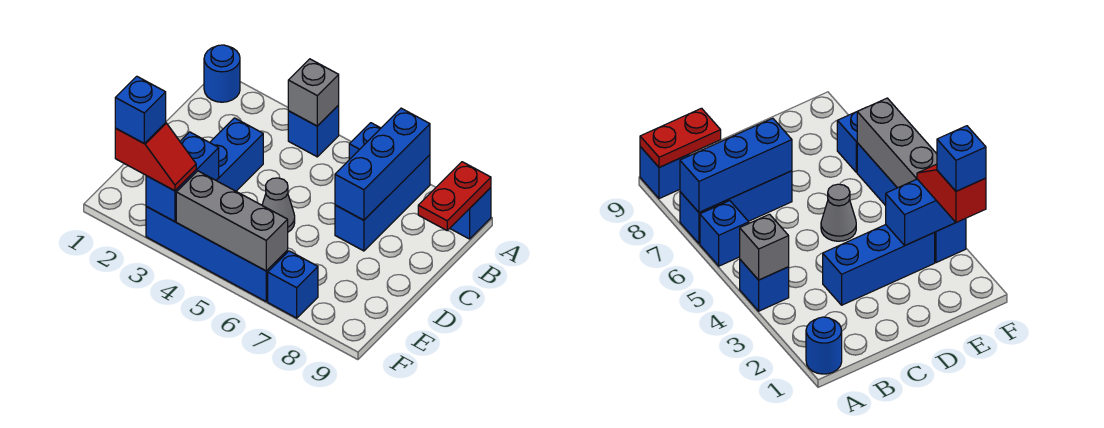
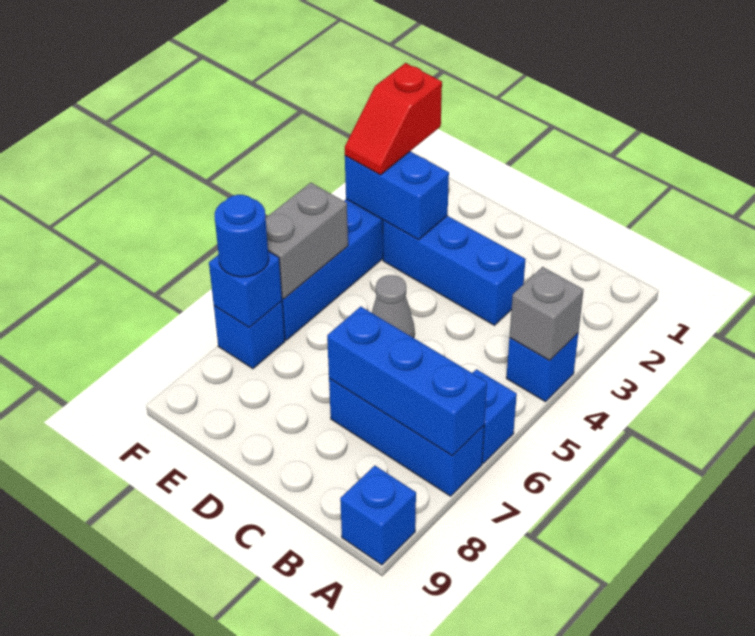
blue 1x1 round brick [204,45,240,102] -> blue 1x1 round brick moved to [215,195,269,277]
red 1x2 plate [418,162,491,231] -> none
blue 1x1 brick [115,76,166,143] -> blue 1x1 brick moved to [209,251,282,328]
grey 1x3 brick [176,171,288,271] -> grey 1x2 brick [266,183,348,299]

